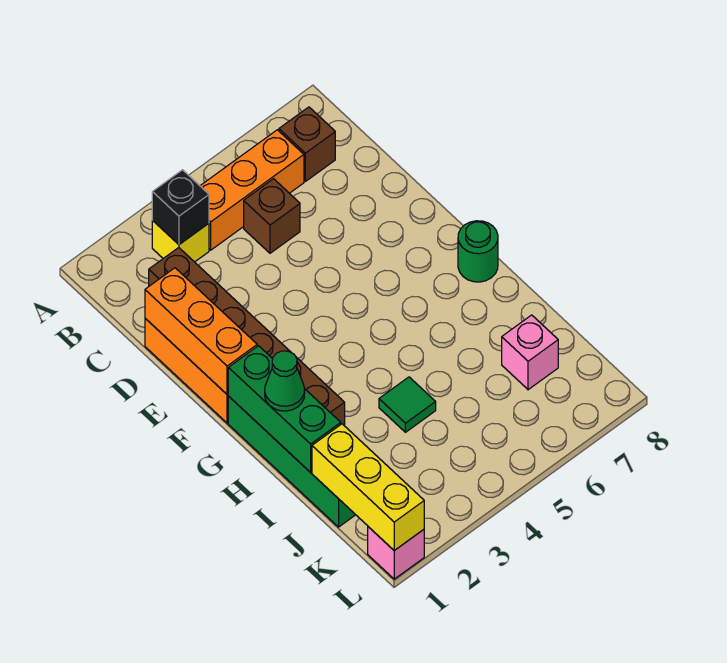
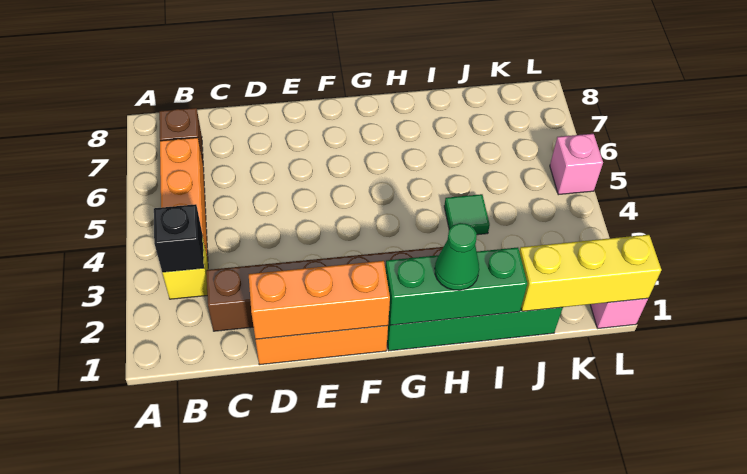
brown 1x1 brick [244,179,300,253] -> none
green 1x1 round brick [458,221,498,282] -> none
pink 1x1 brick [502,315,558,390] -> pink 1x1 brick moved to [550,134,603,195]

